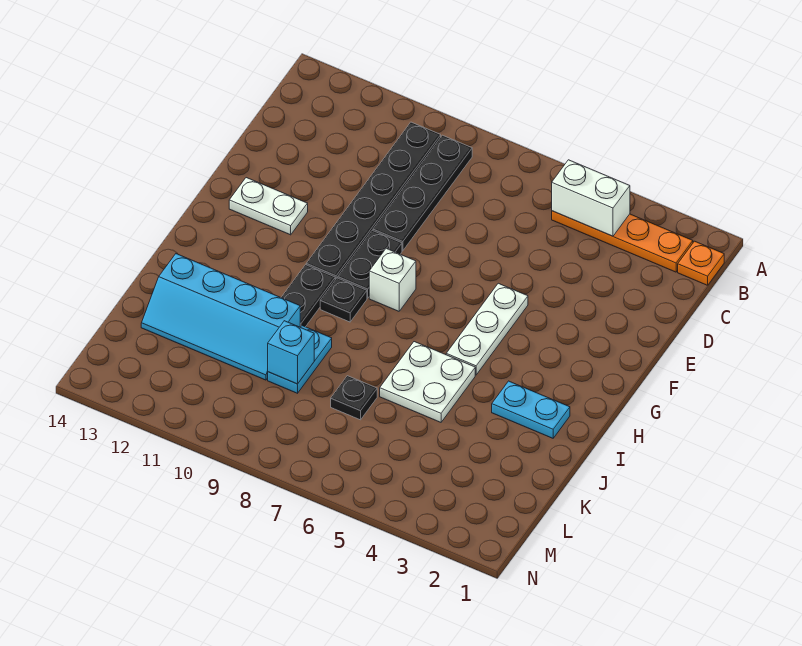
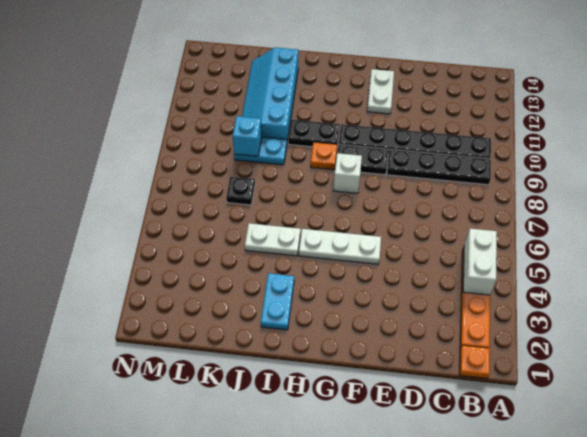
black 1x1 plate [320,278,367,322] -> orange 1x1 plate [310,142,337,170]
white 2x2 plate [380,342,475,422] -> white 1x2 plate [245,223,301,256]

